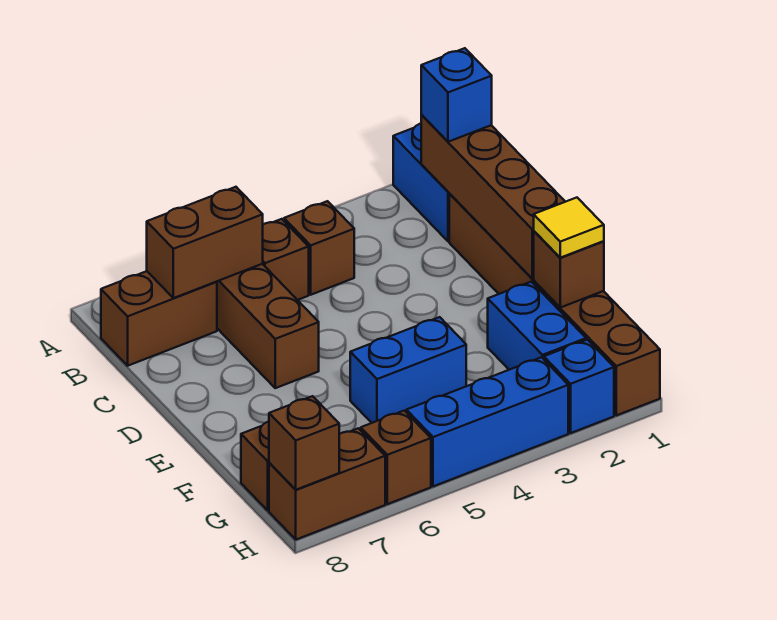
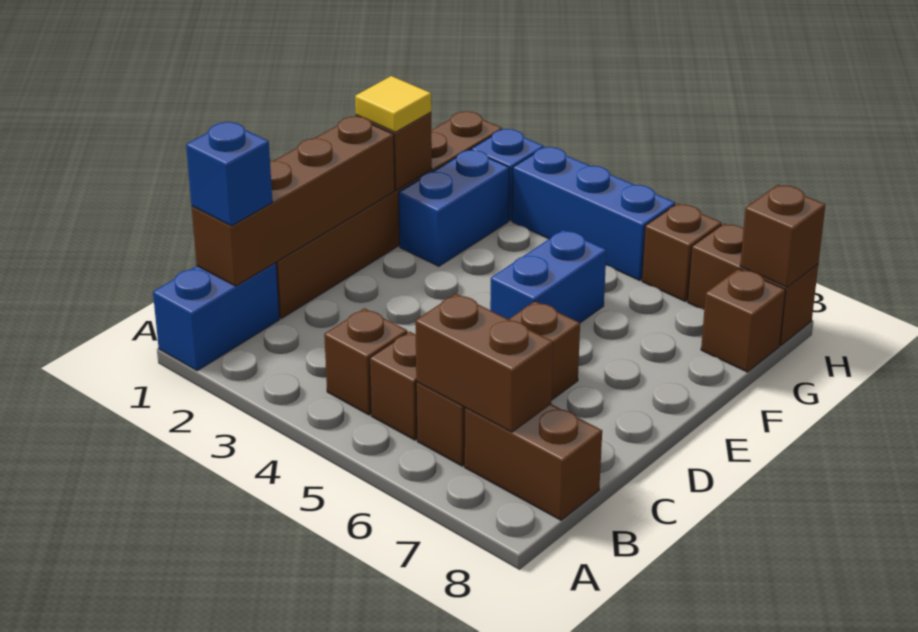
blue 1x2 brick [350,317,466,423] -> blue 1x2 brick turned to [490,230,606,323]

